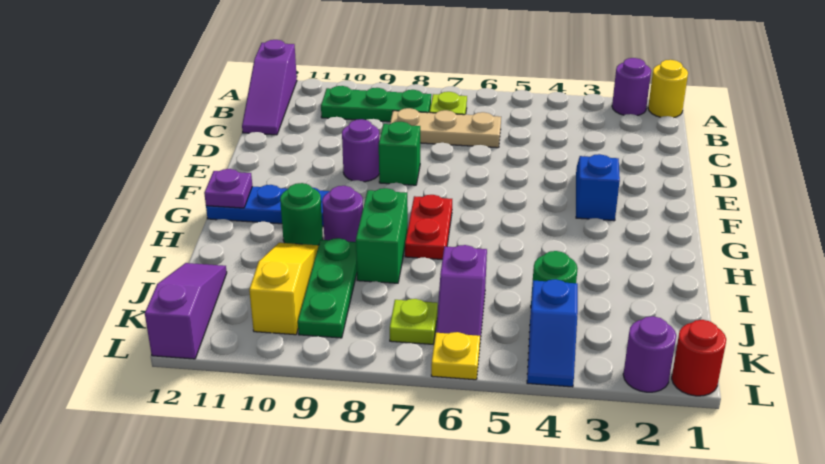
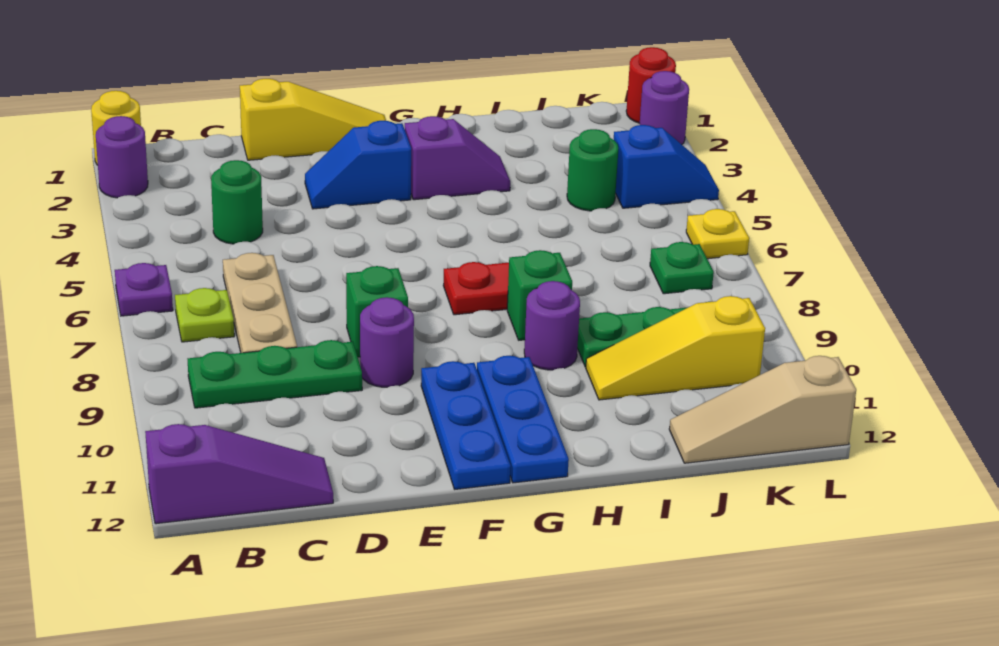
green 1x3 plate [321,86,431,122] -> green 1x3 plate turned to [188,340,362,408]
none -> yellow 1x3 slope [240,79,386,160]
none -> blue 1x3 plate [421,361,511,489]
purple 1x1 plate [204,169,252,208] -> purple 1x1 plate moved to [115,263,173,316]
green 1x2 brick [356,188,408,283] -> green 1x1 brick [507,250,572,340]
green 1x1 round brick [280,183,323,245] -> green 1x1 round brick moved to [211,160,263,244]
purple 1x2 slope [436,245,487,340] -> purple 1x2 slope moved to [405,116,510,200]
purple 1x3 slope [145,263,227,359] -> tan 1x3 slope [669,356,856,463]
lime 1x1 plate [390,299,438,344] -> green 1x1 plate [650,242,714,294]

